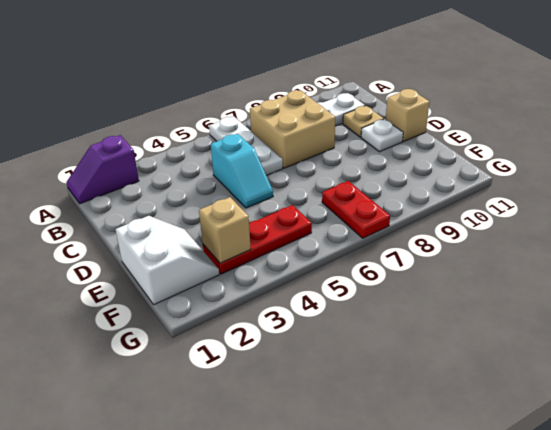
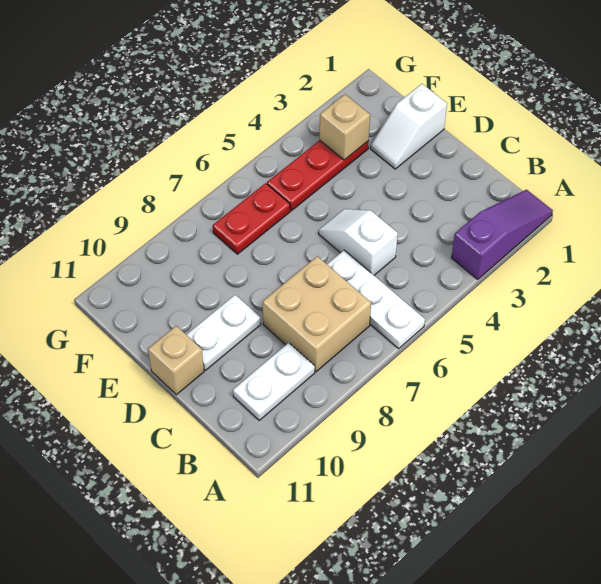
purple 1x2 slope [67,135,139,204] -> purple 1x3 slope [451,190,553,279]
cyan 1x2 slope [211,134,273,208] -> white 1x2 slope [319,209,398,275]
tan 1x1 plate [343,106,384,137] -> none
white 1x1 plate [361,119,403,152] -> white 1x2 plate [186,295,261,370]
white 2x2 slope [116,216,219,304] -> white 1x2 slope [371,84,447,169]
red 1x2 plate [322,181,390,238] -> red 1x2 plate turned to [213,183,290,254]

